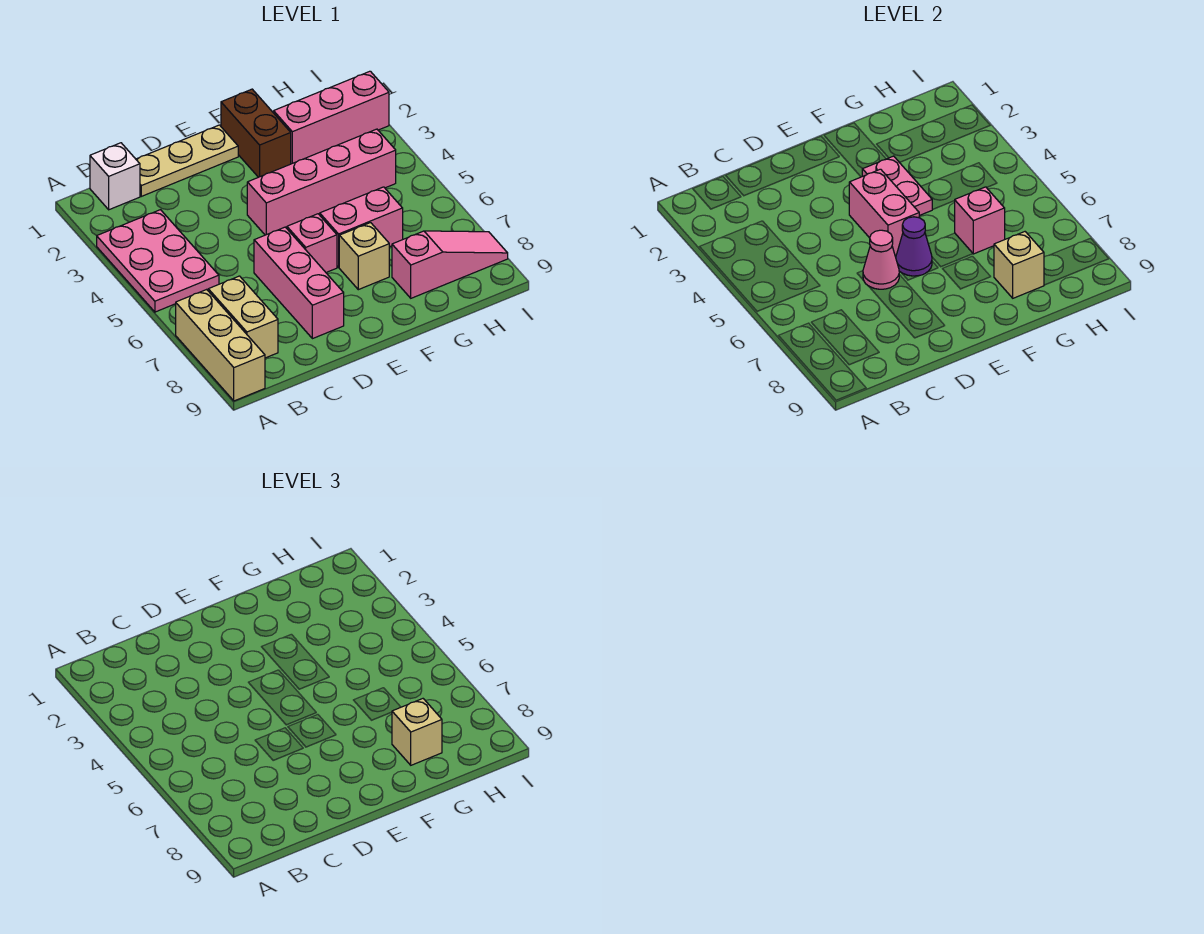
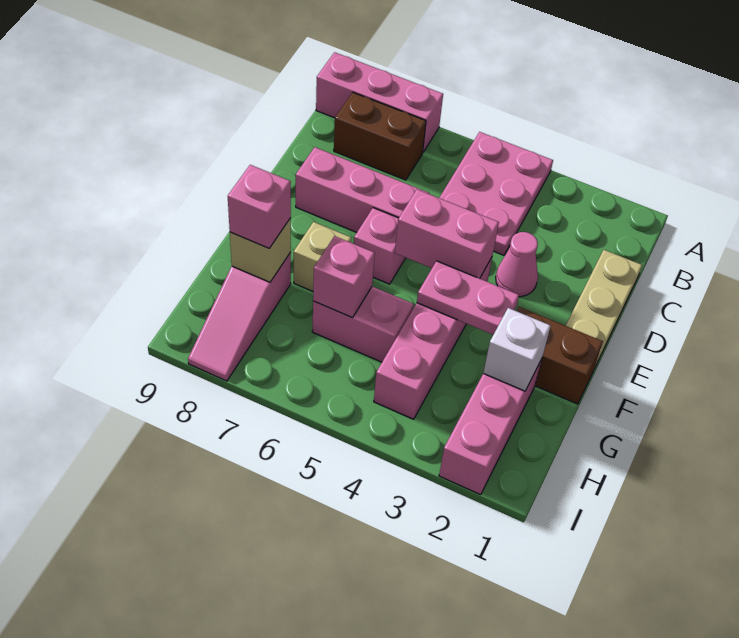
pink 2x3 plate [97,210,219,312] -> pink 2x3 plate turned to [440,132,553,255]
tan 1x3 brick [176,289,265,401] -> pink 1x3 brick [316,52,443,152]
white 1x1 brick [90,143,140,210] -> white 1x1 brick moved to [483,308,550,391]
tan 1x2 brick [208,276,278,358] -> brown 1x2 brick [334,92,426,180]
pink 1x1 cone [863,230,899,289] -> pink 1x1 cone moved to [496,232,538,297]
purple 1x1 cone [896,217,932,276] -> none
pink 1x2 brick [320,187,403,267] -> pink 1x2 brick turned to [312,286,414,362]
tan 1x1 brick [392,699,442,765] -> pink 1x1 brick [228,165,291,248]

